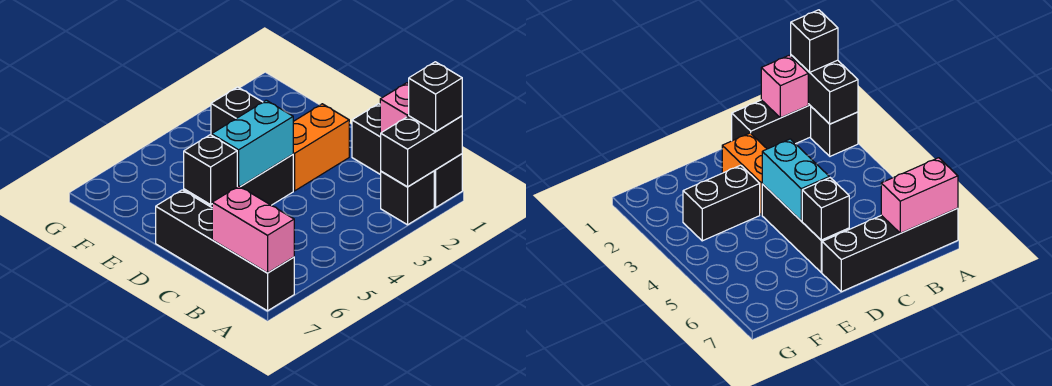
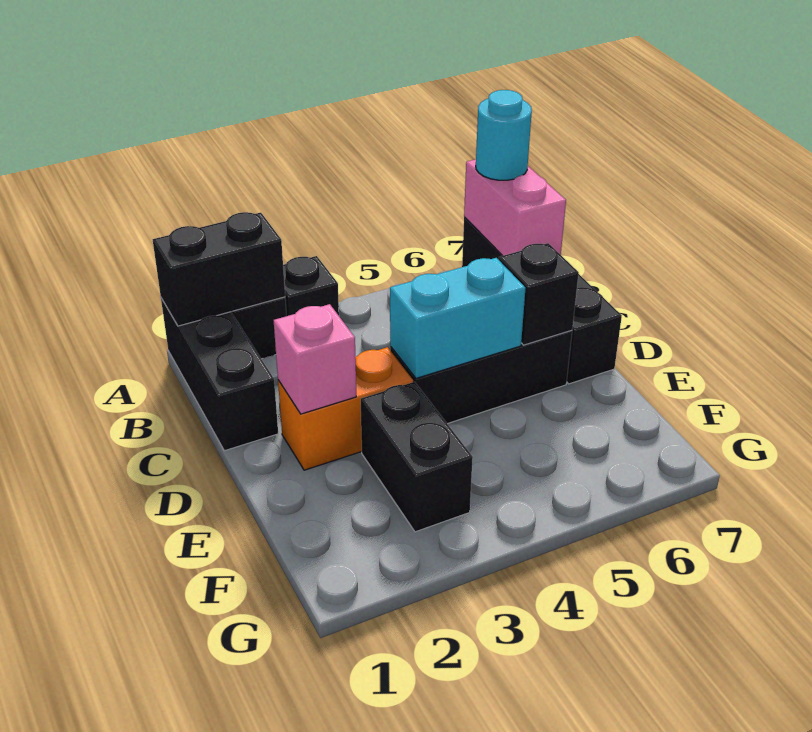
black 1x1 brick [409,62,462,132] -> black 1x1 brick moved to [283,256,339,316]
none -> cyan 1x1 round brick [476,90,532,180]
pink 1x1 brick [380,83,409,136] -> pink 1x1 brick moved to [274,304,356,414]

